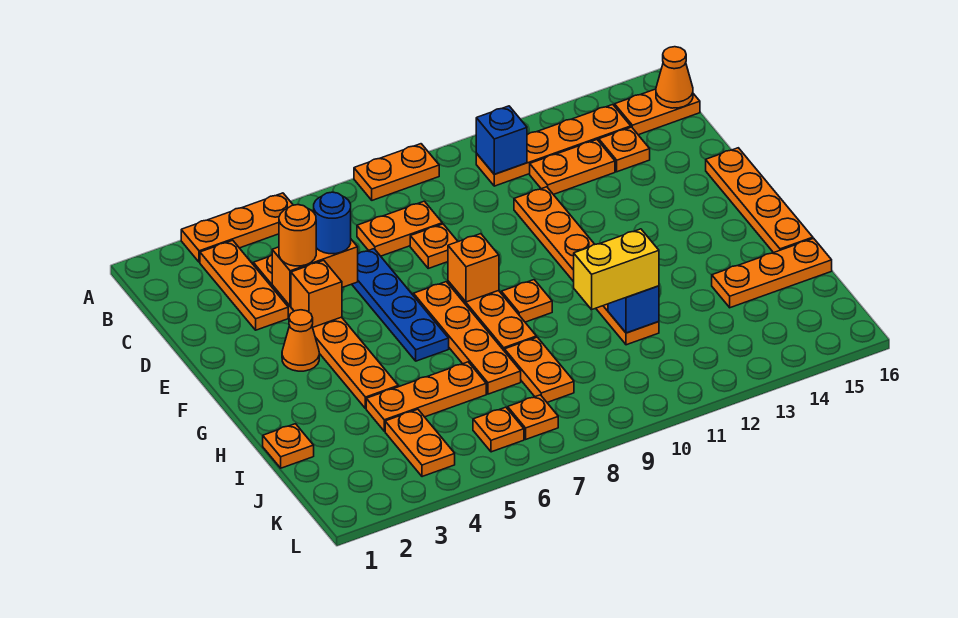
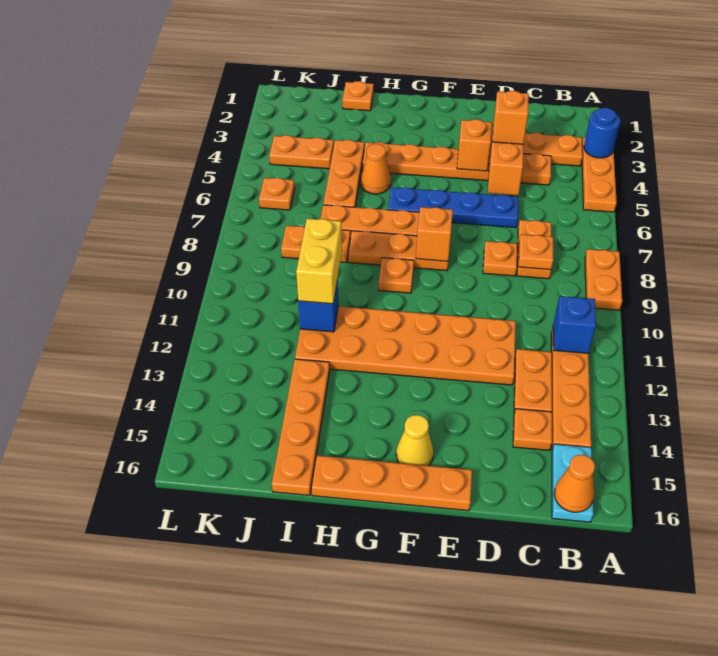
orange 1x2 plate [615,89,700,135] -> cyan 1x2 plate [552,444,593,522]
orange 1x1 round brick [279,205,316,266] -> orange 1x1 brick [492,91,529,144]
blue 1x1 round brick [314,192,351,254] -> blue 1x1 round brick moved to [584,108,620,158]
orange 1x6 plate [514,187,659,345] -> orange 2x6 plate [295,306,516,385]
orange 1x1 cone [282,310,319,371] -> orange 1x1 cone moved to [361,144,391,194]
none -> yellow 1x1 cone [396,415,433,466]
orange 1x3 plate [712,238,832,308] -> orange 1x4 plate [272,359,330,496]
orange 1x1 plate [508,395,558,439] -> orange 1x1 plate moved to [519,234,553,270]

